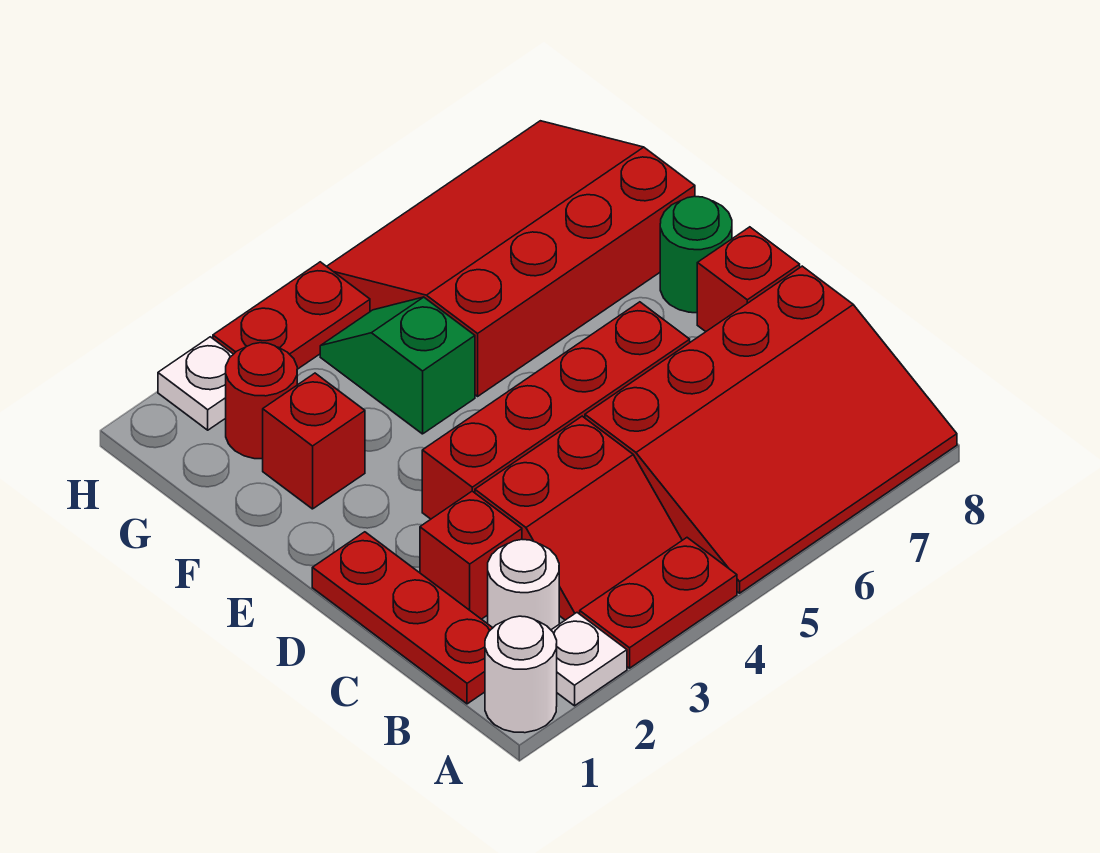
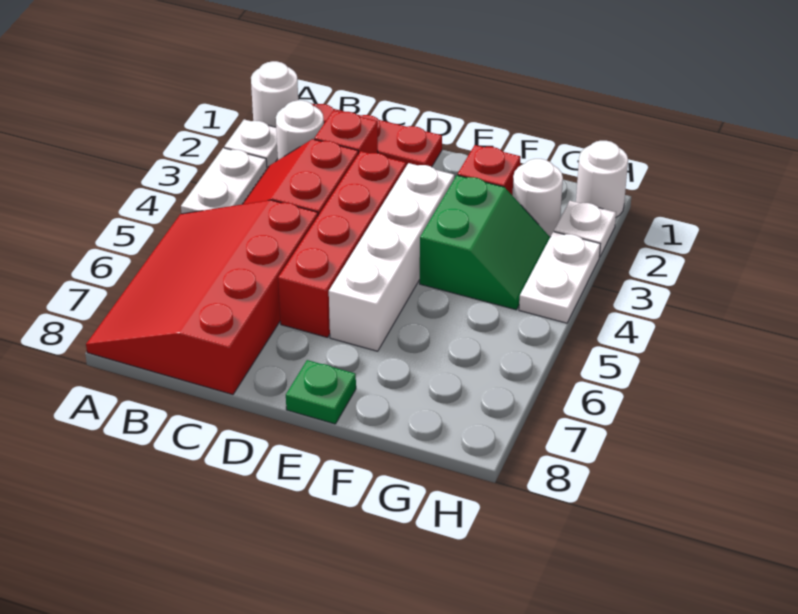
red 1x2 plate [580,538,737,668] -> white 1x2 plate [181,148,267,214]
red 1x1 brick [697,227,800,332] -> none
none -> white 1x4 brick [329,163,454,351]
green 1x1 round brick [660,197,732,313] -> green 1x1 plate [286,360,356,424]
green 1x2 slope [320,297,475,434] -> green 2x2 slope [420,175,550,310]
red 3x4 slope [327,121,695,396] -> none
red 1x1 round brick [226,343,297,459] -> white 1x1 round brick [513,159,563,237]
none -> white 1x1 round brick [576,141,628,217]
red 1x2 plate [213,262,370,369] -> white 1x2 plate [519,232,600,323]

